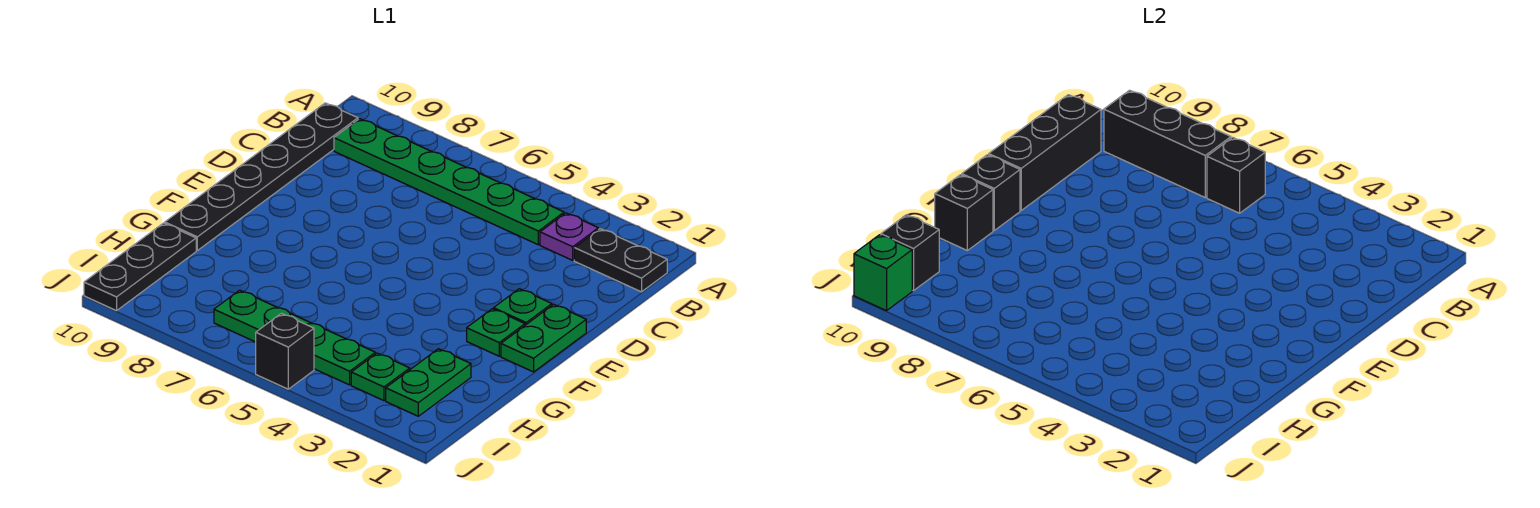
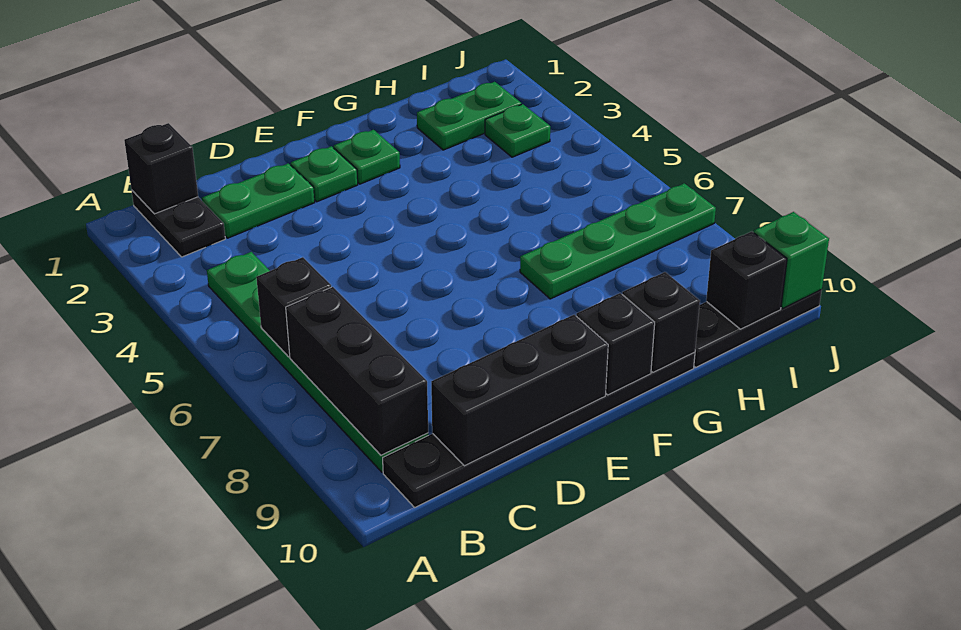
purple 1x1 plate [540,213,598,260] -> none
green 1x2 plate [501,304,586,372] -> green 1x2 plate moved to [202,163,315,238]
green 1x4 plate [214,290,375,385] -> green 1x4 plate turned to [520,183,716,299]
black 1x1 brick [256,313,314,389] -> black 1x1 brick moved to [124,123,198,214]

